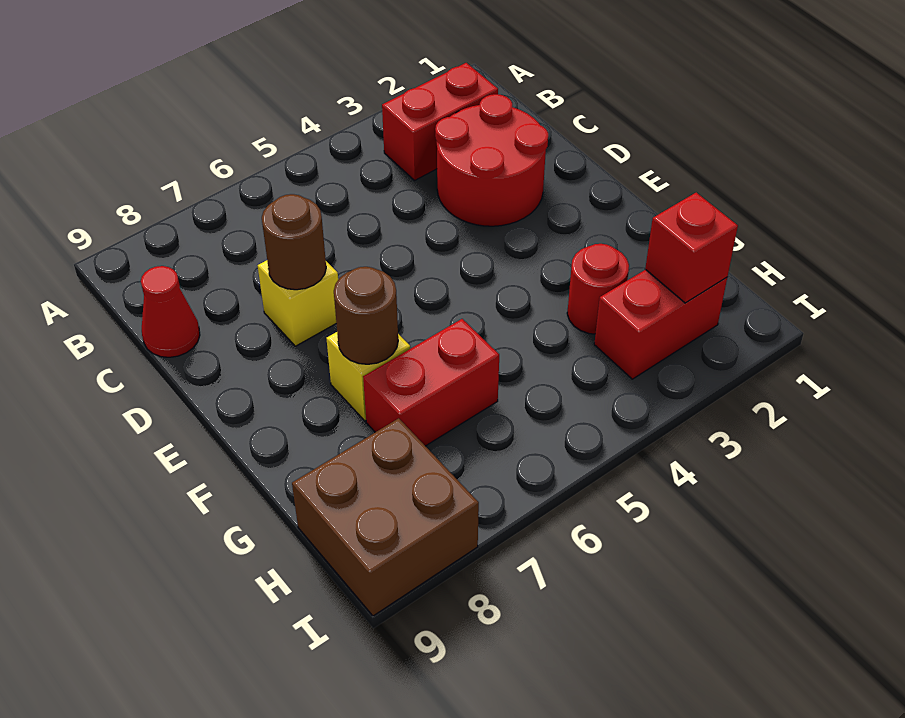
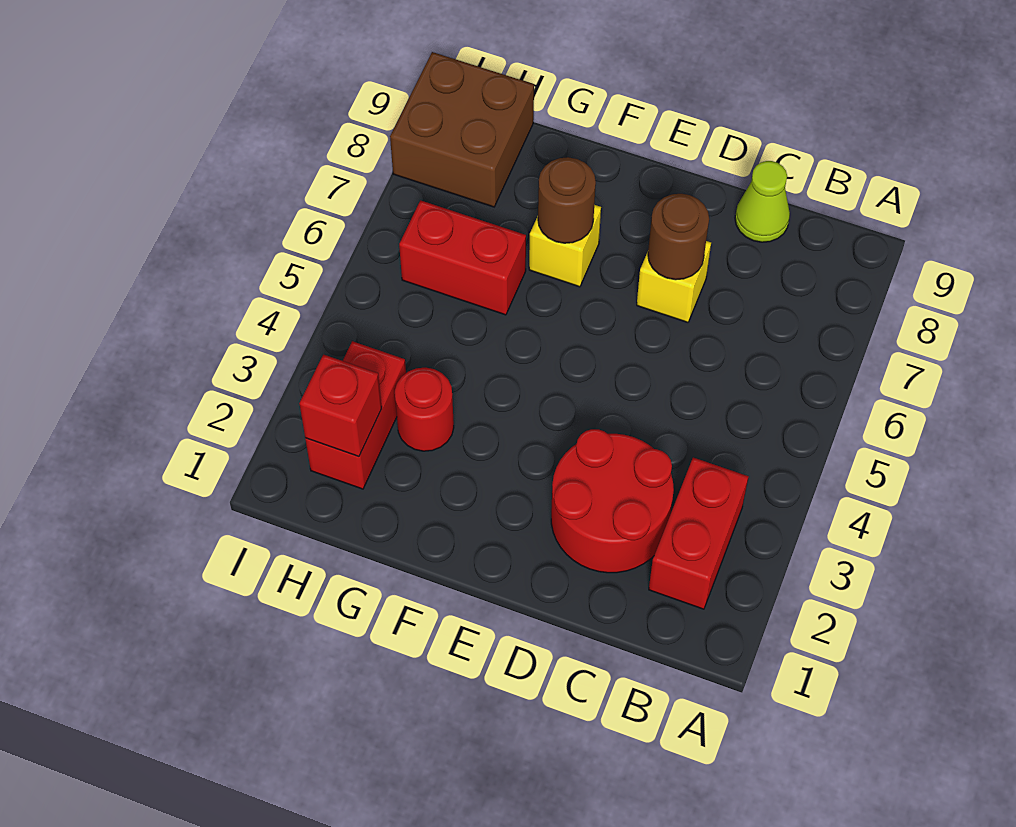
red 1x1 cone [141,266,200,357] -> lime 1x1 cone [735,161,790,242]
red 1x2 brick [363,319,499,446] -> red 1x2 brick turned to [399,200,526,315]

